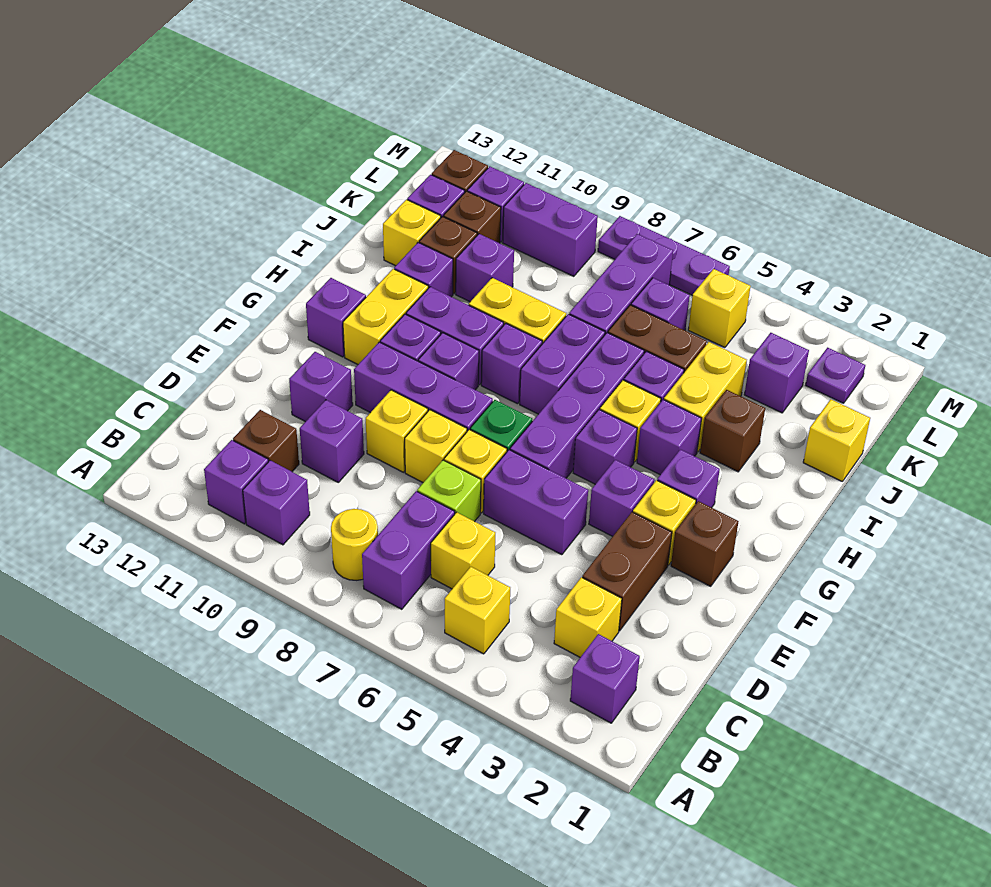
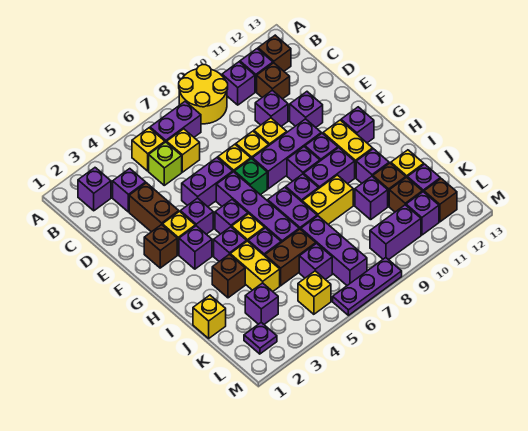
purple 1x2 brick [362,491,455,609] -> purple 1x2 brick turned to [150,101,201,143]
yellow 1x1 round brick [331,509,378,580] -> yellow 2x2 round brick [179,65,228,124]
none -> brown 1x1 brick [258,35,291,71]
yellow 1x1 brick [554,577,622,657] -> purple 1x1 brick [113,169,146,212]
lime 1x1 brick [417,460,481,522] -> lime 1x1 brick moved to [149,142,182,185]

